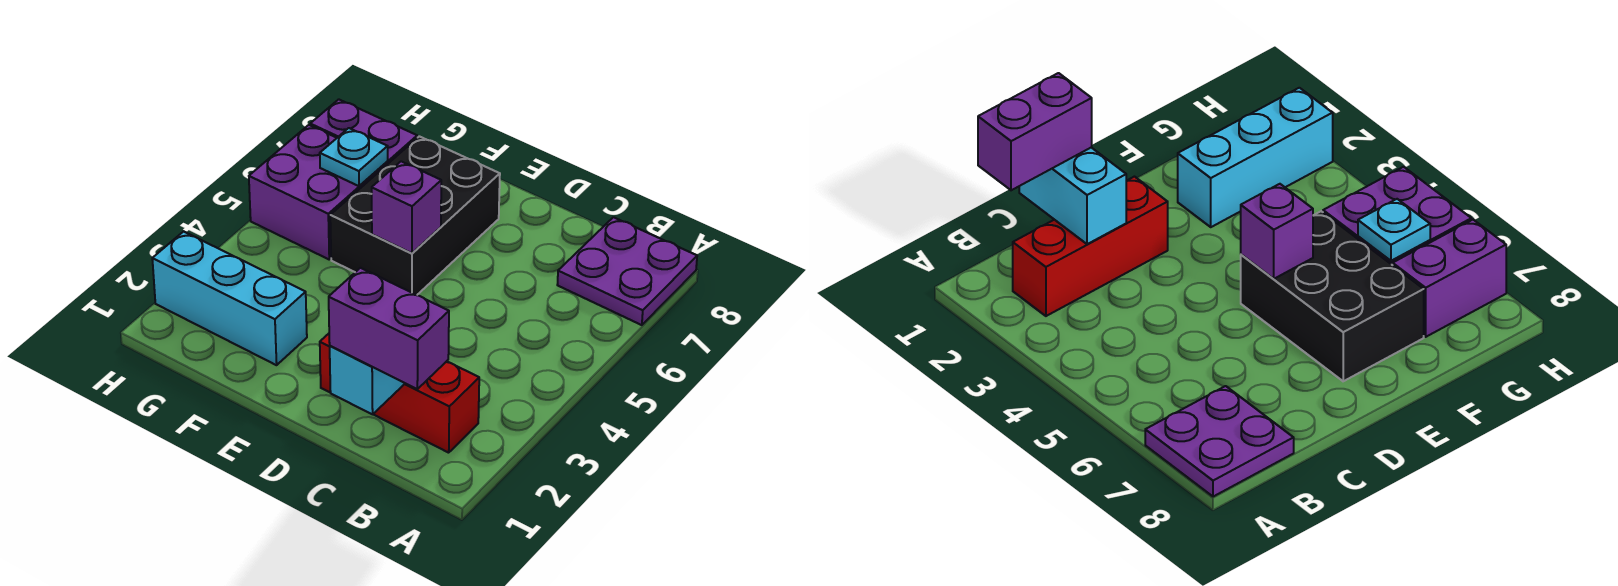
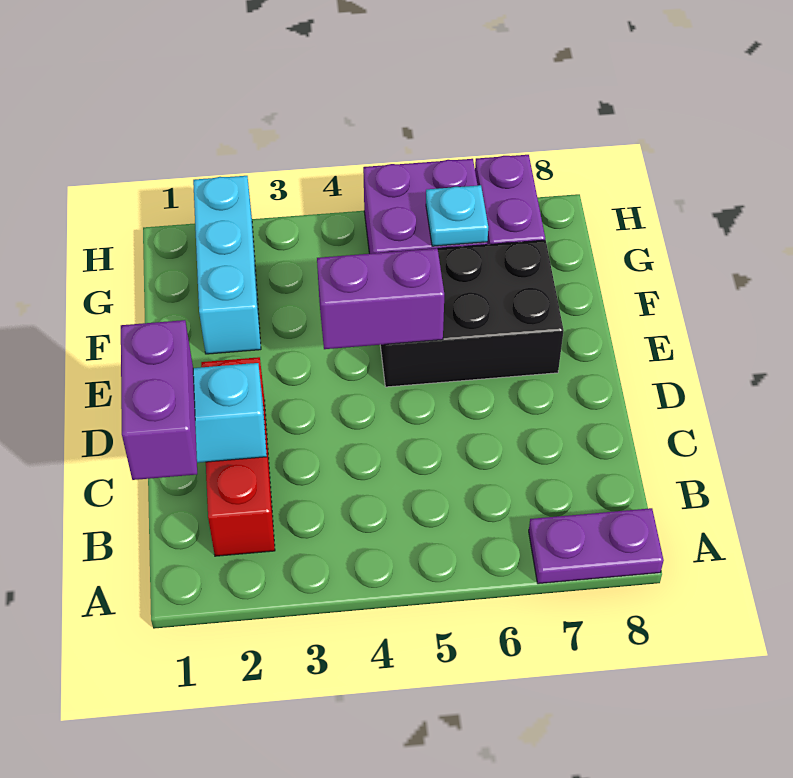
purple 2x2 plate [557,217,697,325] -> purple 1x2 plate [529,508,664,584]
purple 1x1 brick [372,161,441,253] -> purple 1x2 brick [317,248,444,349]

